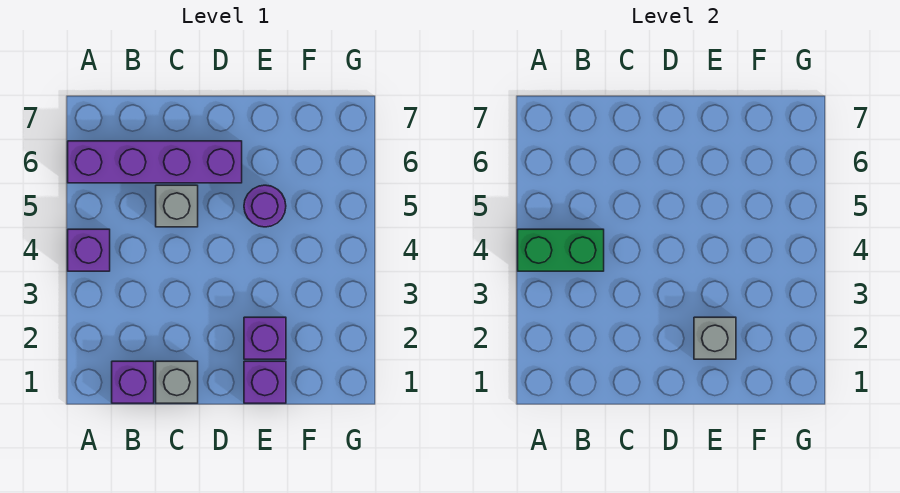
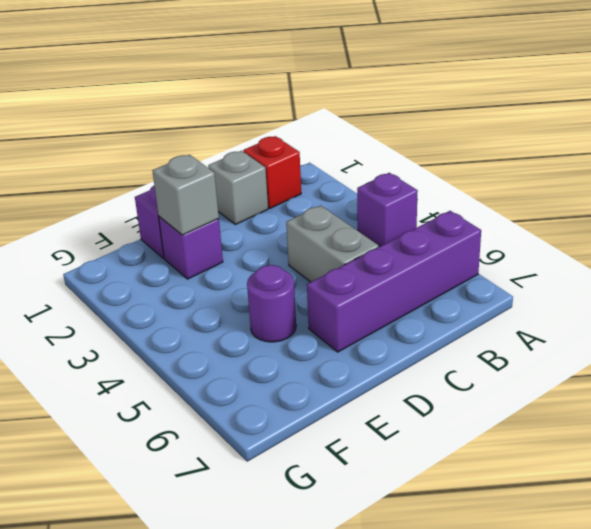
green 1x2 brick [518,229,604,271] -> none
purple 1x1 brick [112,361,154,403] -> red 1x1 brick [243,136,301,208]
grey 1x1 brick [156,185,198,227] -> grey 1x2 brick [286,205,379,282]

